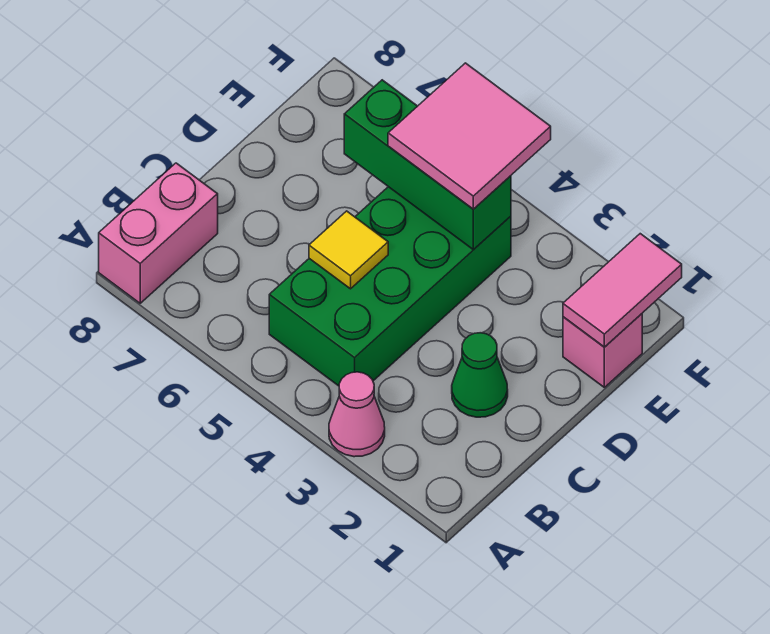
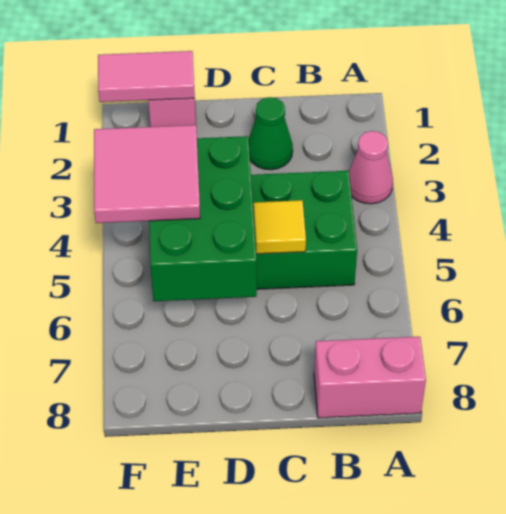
green 1x3 brick [344,80,511,249] -> green 2x3 brick [149,136,257,301]

